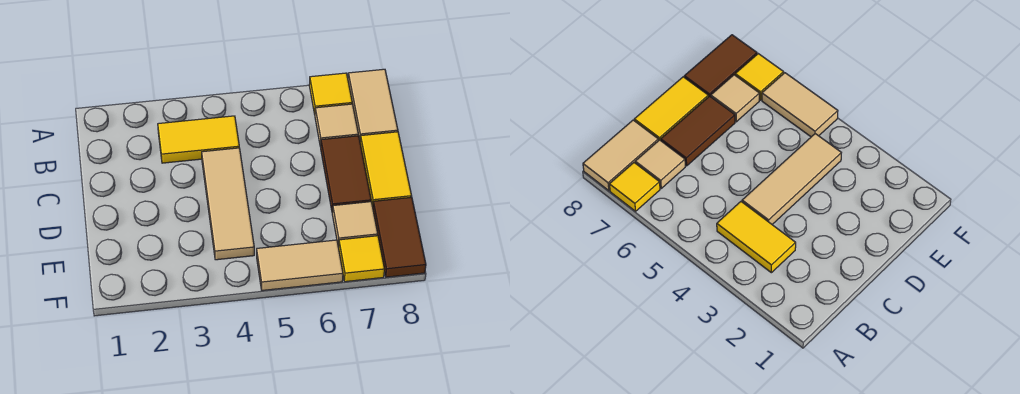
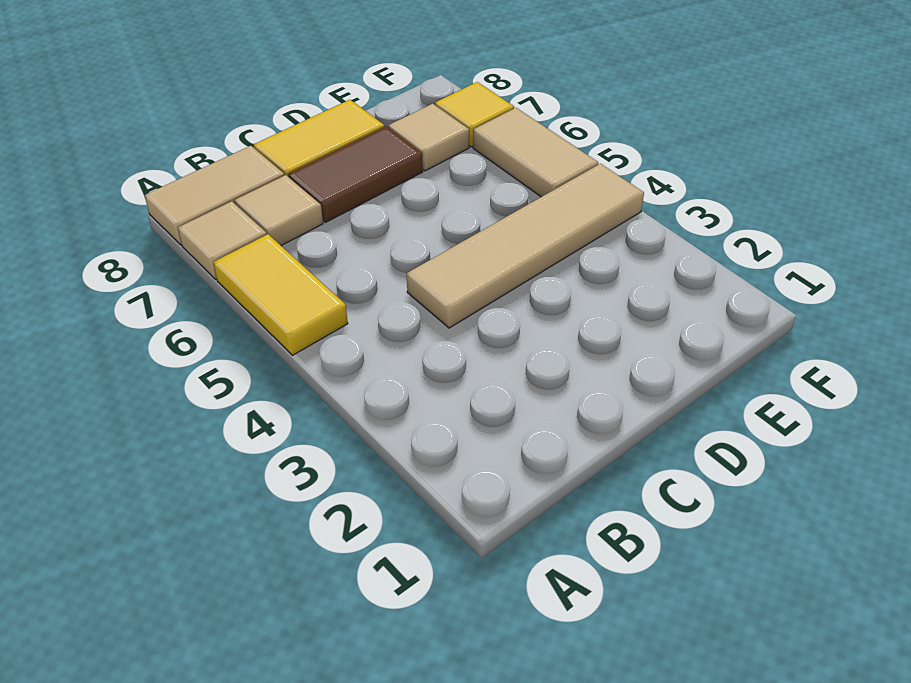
yellow 1x1 tile [309,73,352,114] -> tan 1x1 tile [178,201,267,279]
yellow 1x2 tile [158,116,239,163] -> yellow 1x2 tile moved to [213,234,348,355]
tan 1x3 tile [202,148,254,260] -> tan 1x4 tile [407,164,644,328]
brown 1x2 tile [373,197,426,277] -> none

